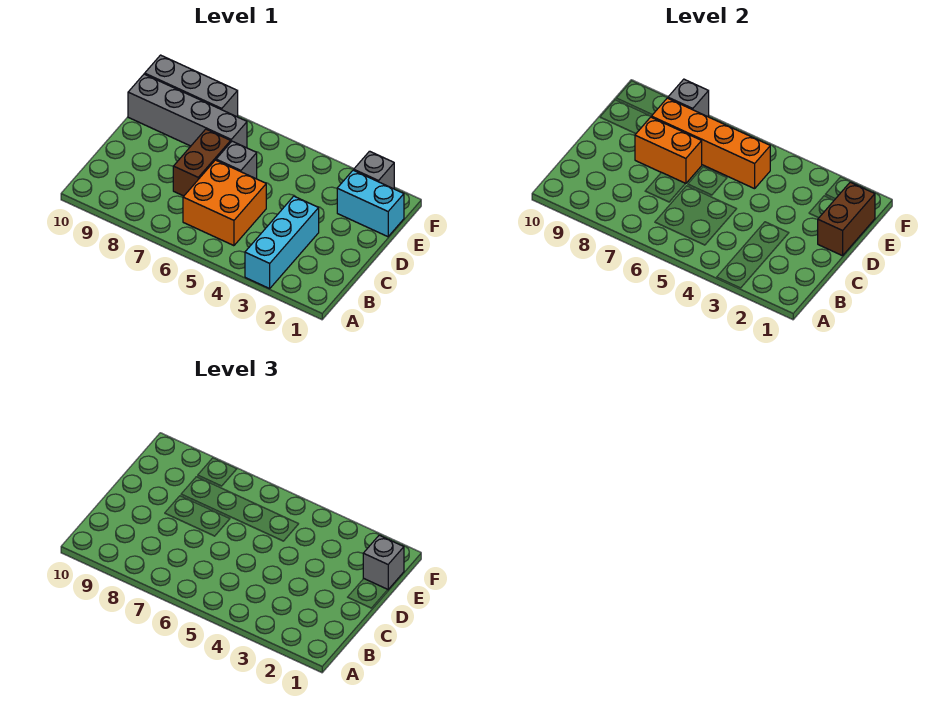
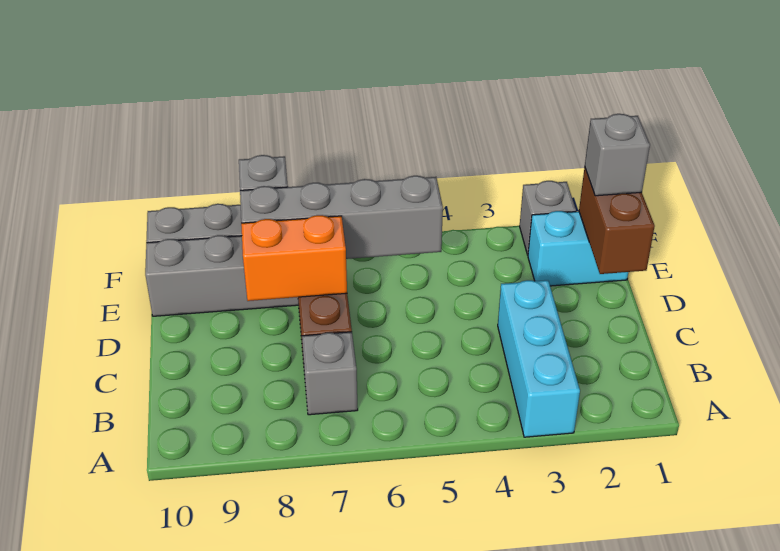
orange 2x2 brick [183,160,266,246] -> none
grey 1x1 brick [216,141,257,179] -> grey 1x1 brick moved to [302,332,358,415]
orange 1x4 brick [651,98,770,189] -> grey 1x4 brick [240,176,443,259]

